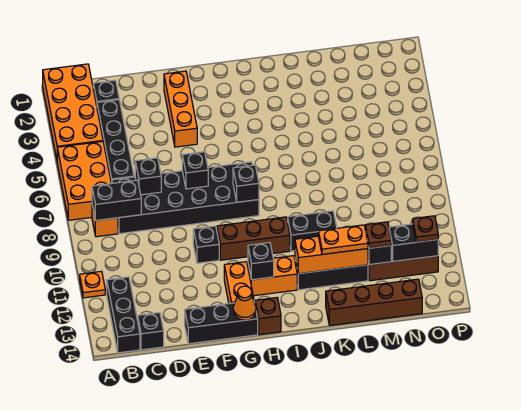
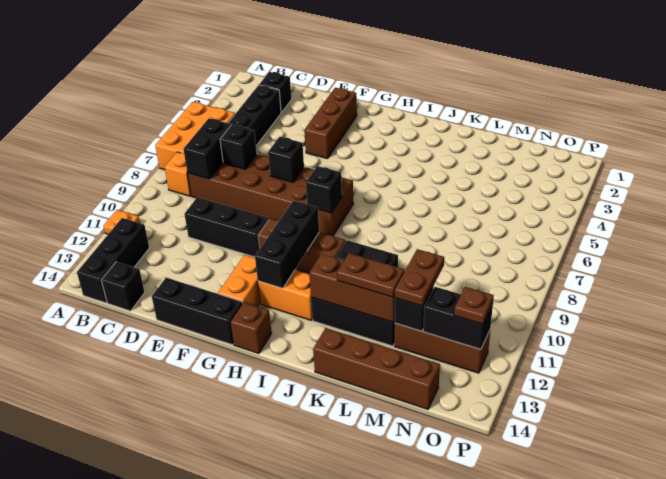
orange 2x4 brick [43,64,103,159] -> none
black 1x2 brick [92,180,141,221] -> black 1x2 brick turned to [183,118,231,179]
black 2x6 brick [112,162,259,234] -> brown 2x6 brick [187,155,354,236]
orange 1x3 brick [164,71,197,147] -> brown 1x3 brick [304,88,357,159]
black 1x1 brick [193,226,219,263] -> black 1x3 brick [184,197,269,257]
orange 1x1 cone [233,286,256,320] -> none
black 1x1 brick [248,243,274,280] -> black 1x3 brick [255,201,319,288]
orange 1x3 brick [295,236,368,274] -> brown 1x3 brick [309,253,395,322]
orange 1x2 plate [318,225,368,254] -> brown 1x2 plate [337,253,404,297]
brown 1x1 plate [365,222,391,248] -> brown 1x2 plate [395,249,444,306]

